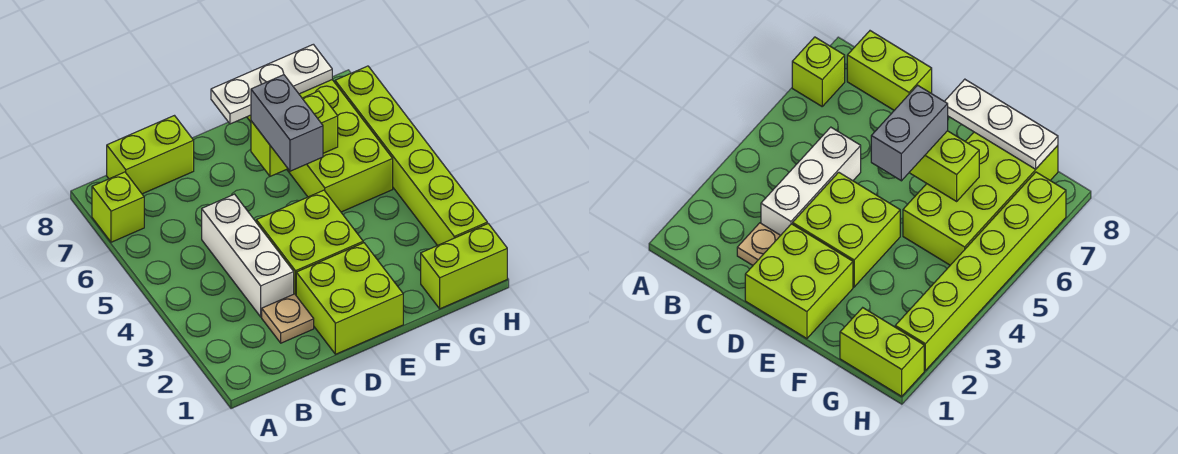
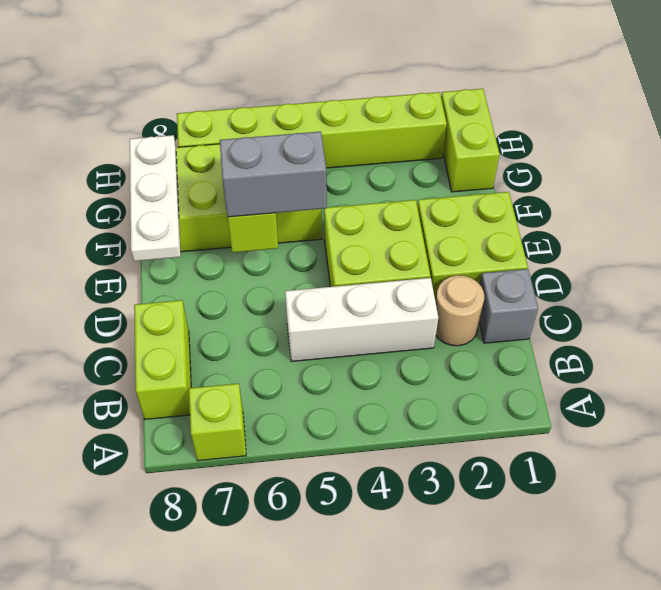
none -> grey 1x1 brick [479,269,538,343]
tan 1x1 plate [262,294,314,343] -> tan 1x1 round brick [435,275,484,346]

